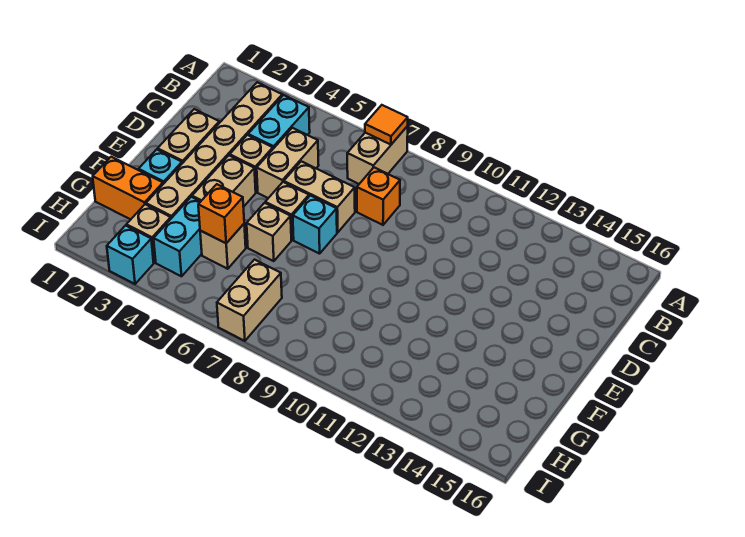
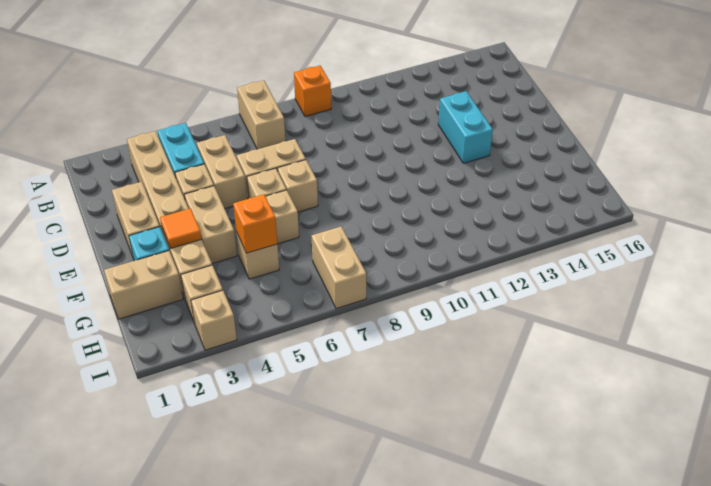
orange 1x1 tile [365,105,408,145] -> orange 1x1 tile moved to [160,208,202,248]
orange 1x1 brick [357,168,400,225] -> orange 1x1 brick moved to [294,66,331,116]
cyan 1x1 brick [293,196,337,254] -> tan 1x1 brick [277,160,318,212]
orange 1x2 brick [93,157,163,219] -> tan 1x2 brick [104,251,183,319]
cyan 1x2 brick [154,197,202,276] -> cyan 1x2 brick moved to [438,91,493,163]
cyan 1x1 brick [107,225,154,284] -> tan 1x1 brick [191,290,237,350]

